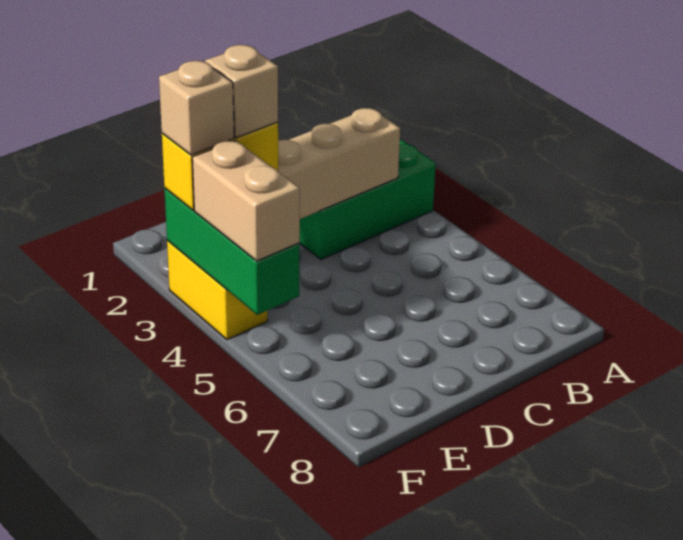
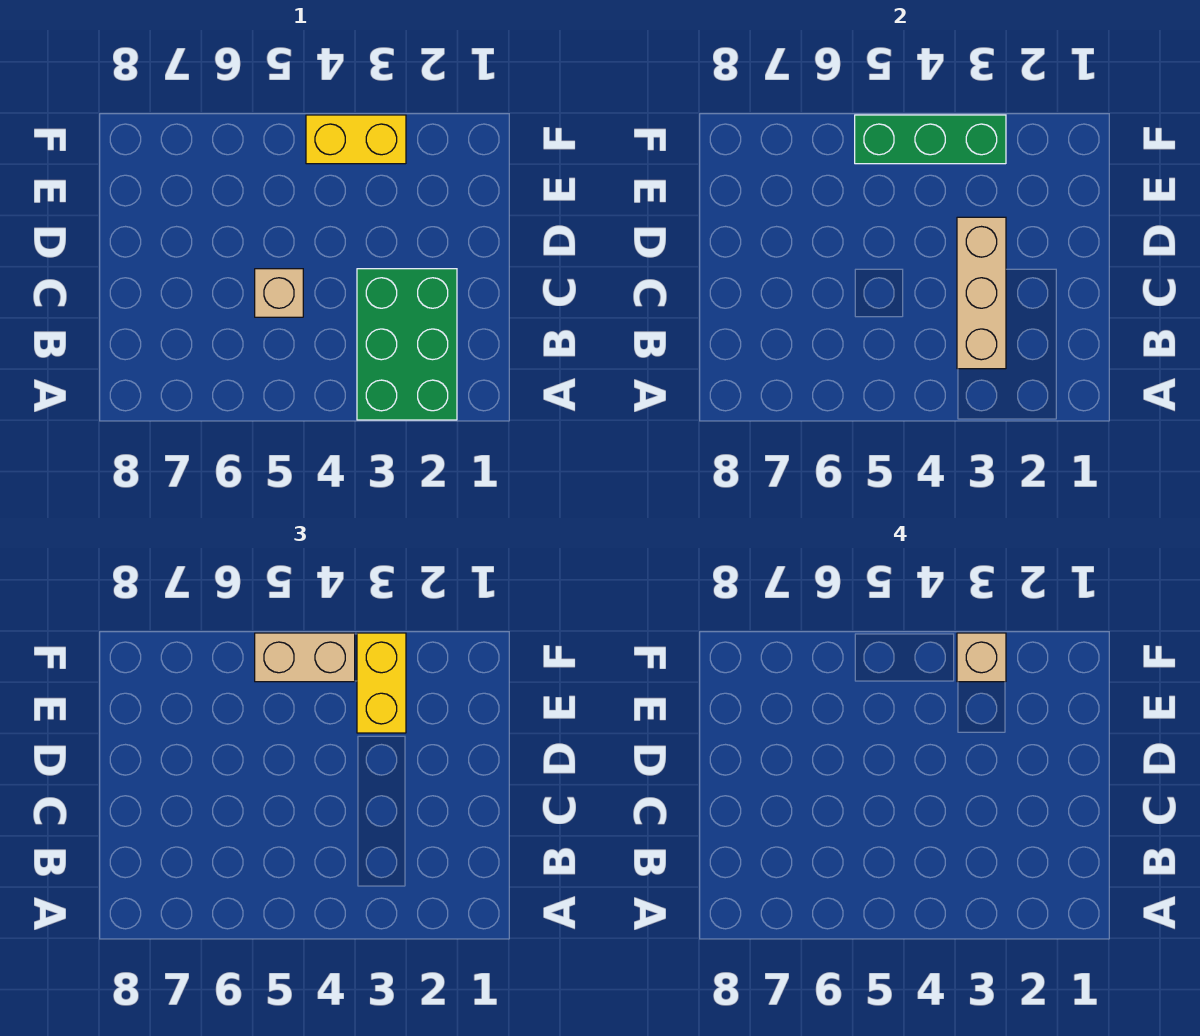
tan 1x1 brick [205,45,278,138] -> tan 1x1 brick moved to [255,269,303,317]

